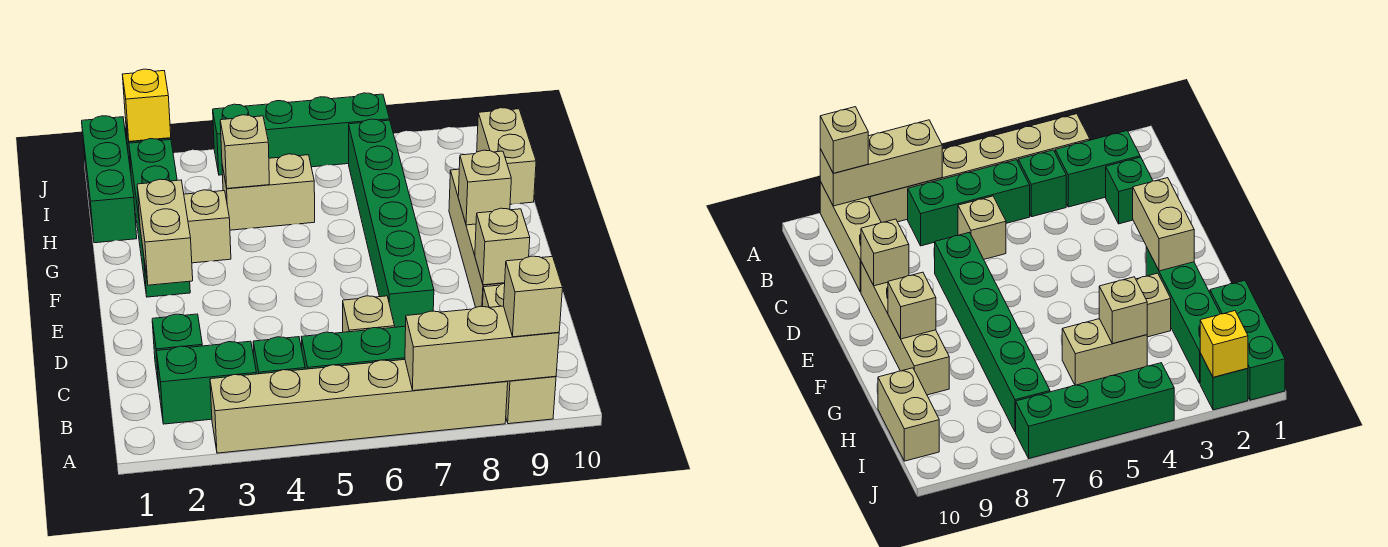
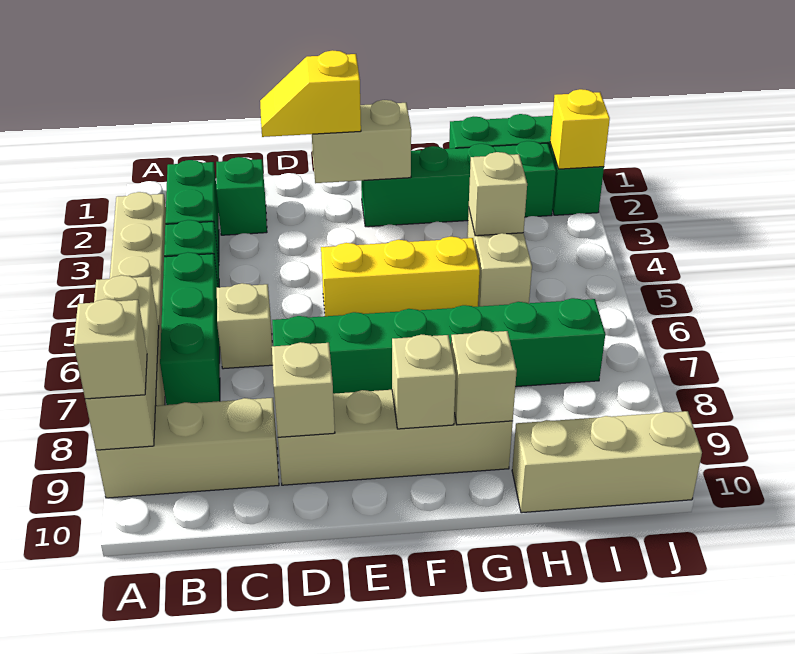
none -> yellow 1x2 slope [260,50,361,137]
none -> yellow 1x3 brick [321,237,480,316]
tan 1x1 brick [184,190,231,263] -> tan 1x1 brick moved to [451,331,517,425]
tan 1x2 brick [477,108,536,204] -> tan 1x3 brick [512,411,702,513]
green 1x4 brick [213,93,390,175] -> none

